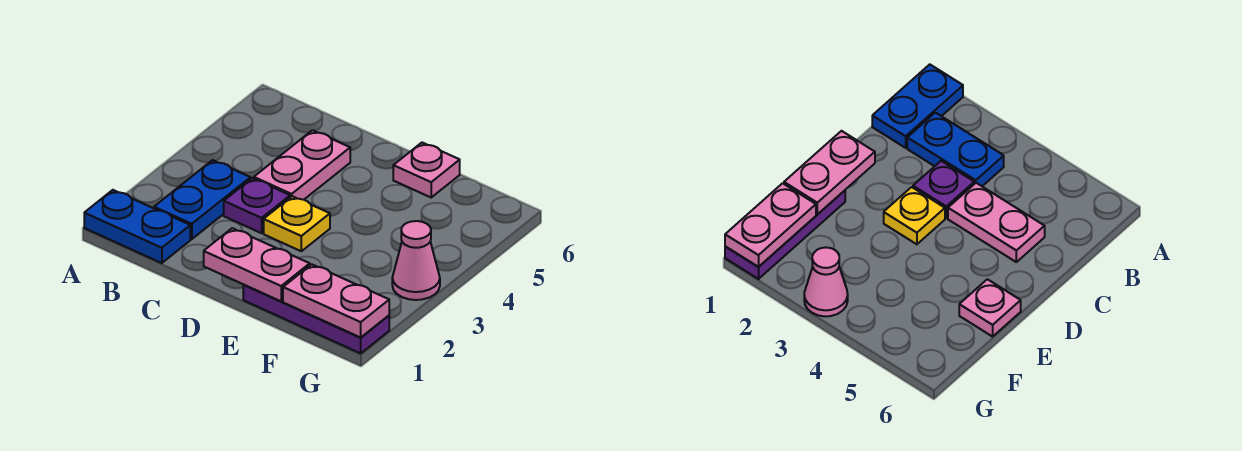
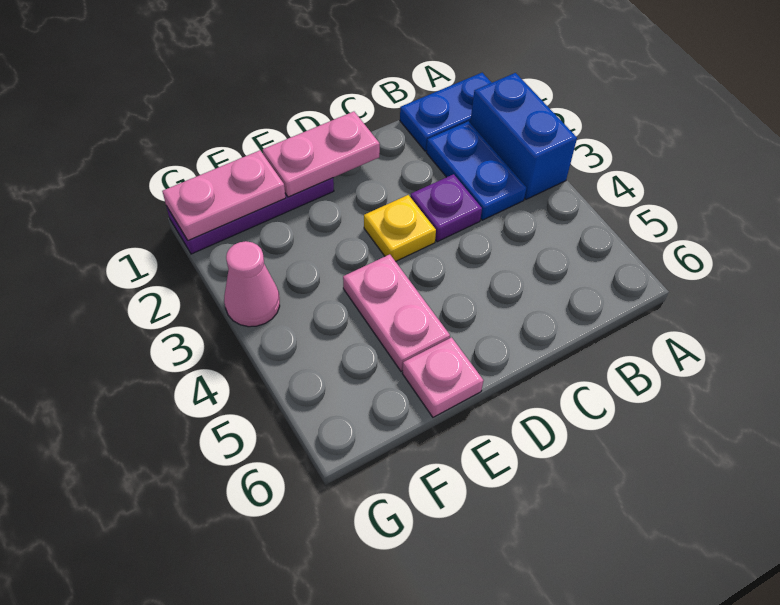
none -> blue 1x2 brick [470,73,577,199]
pink 1x2 plate [254,130,350,200] -> pink 1x2 plate moved to [343,254,450,371]

